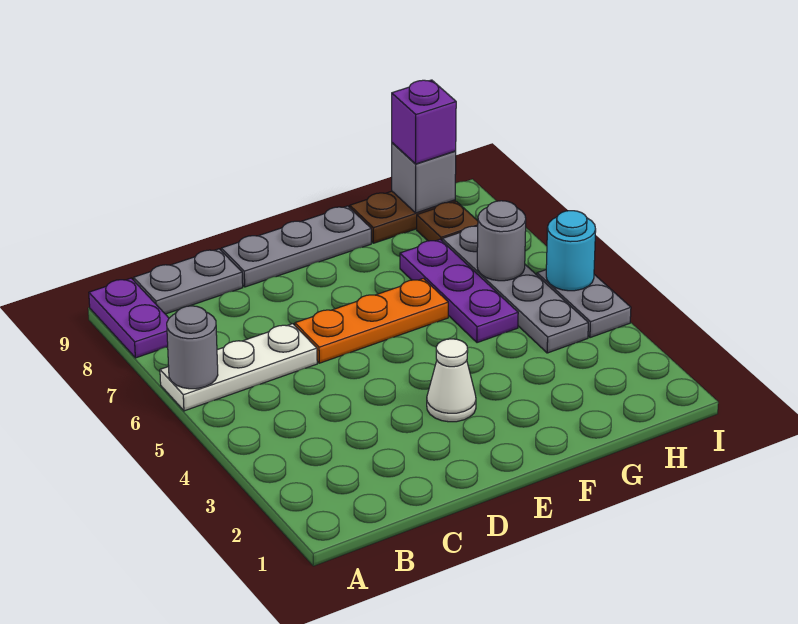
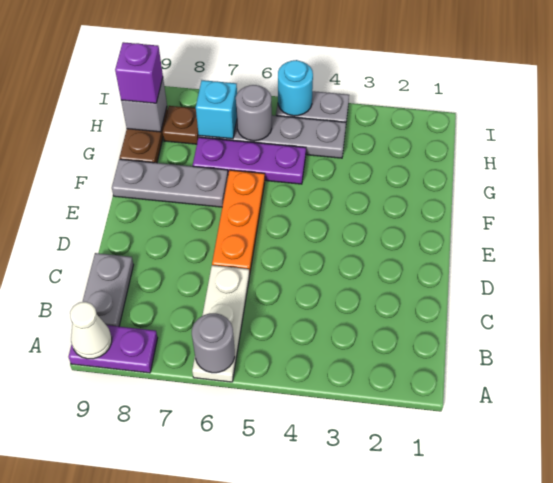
grey 1x3 plate [221,206,371,287] -> grey 1x3 plate turned to [112,159,228,207]
white 1x1 cone [427,339,476,422] -> white 1x1 cone moved to [70,302,112,359]
none -> cyan 1x1 brick [196,80,237,139]

